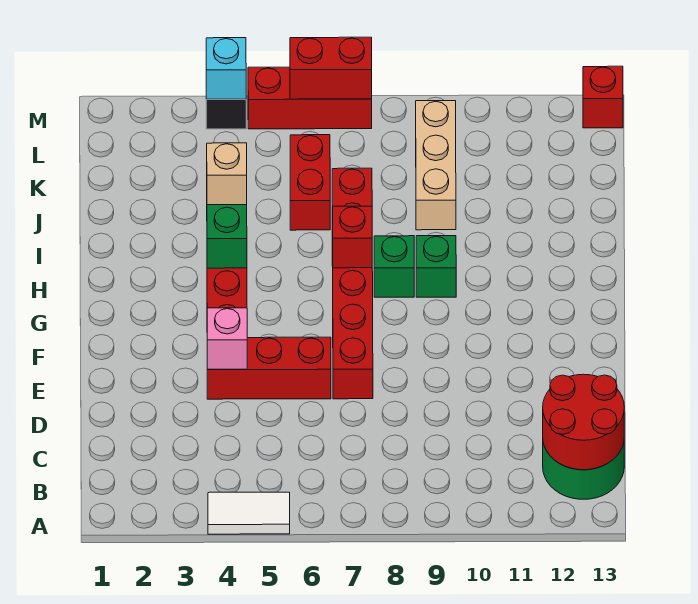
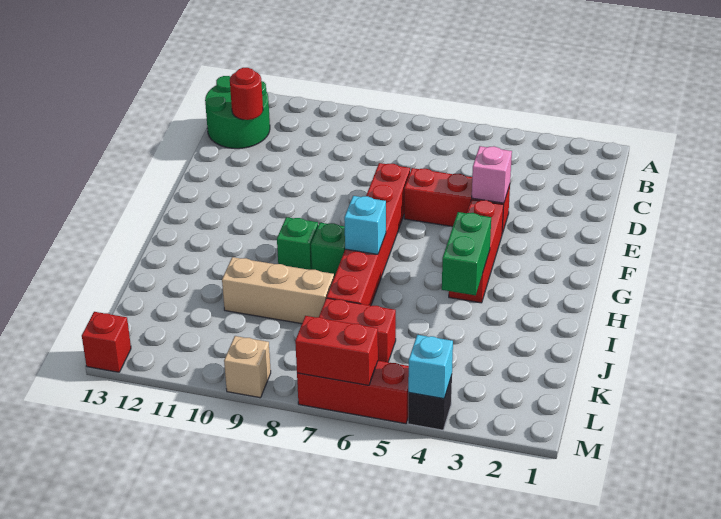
white 1x2 tile [208,492,290,534] -> none
red 2x2 round brick [543,374,624,470] -> red 1x1 round brick [230,68,263,120]
red 1x1 brick [332,206,372,268] -> cyan 1x1 brick [344,196,386,254]
tan 1x1 brick [207,143,247,205] -> tan 1x1 brick moved to [224,336,271,398]
red 1x2 brick [290,135,330,230] -> red 1x2 brick turned to [319,298,396,362]
tan 1x3 brick [416,101,456,230] -> tan 1x3 brick turned to [222,257,334,324]

